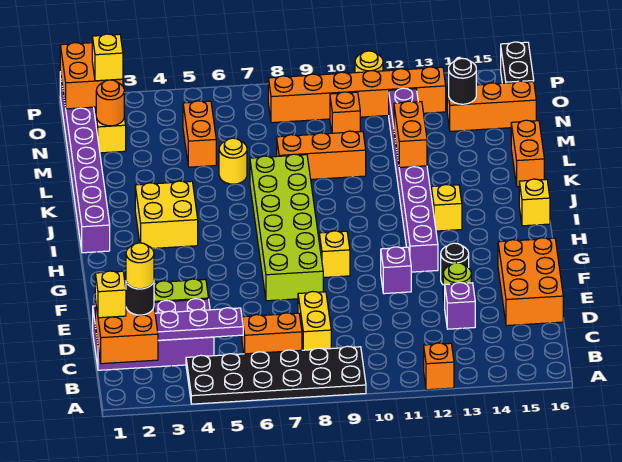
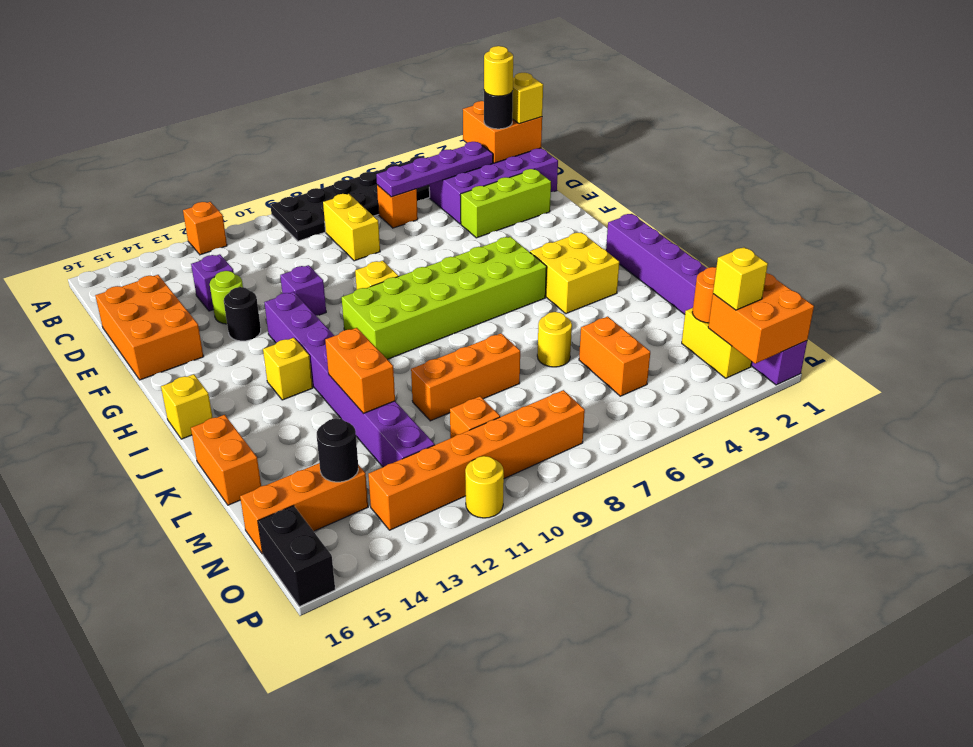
purple 1x3 plate [155,308,243,340] -> purple 1x4 plate [376,142,493,197]
orange 1x2 brick [242,313,302,354] -> orange 1x1 brick [377,185,418,228]
lime 2x6 brick [250,154,323,301] -> lime 2x6 brick turned to [342,237,547,359]

